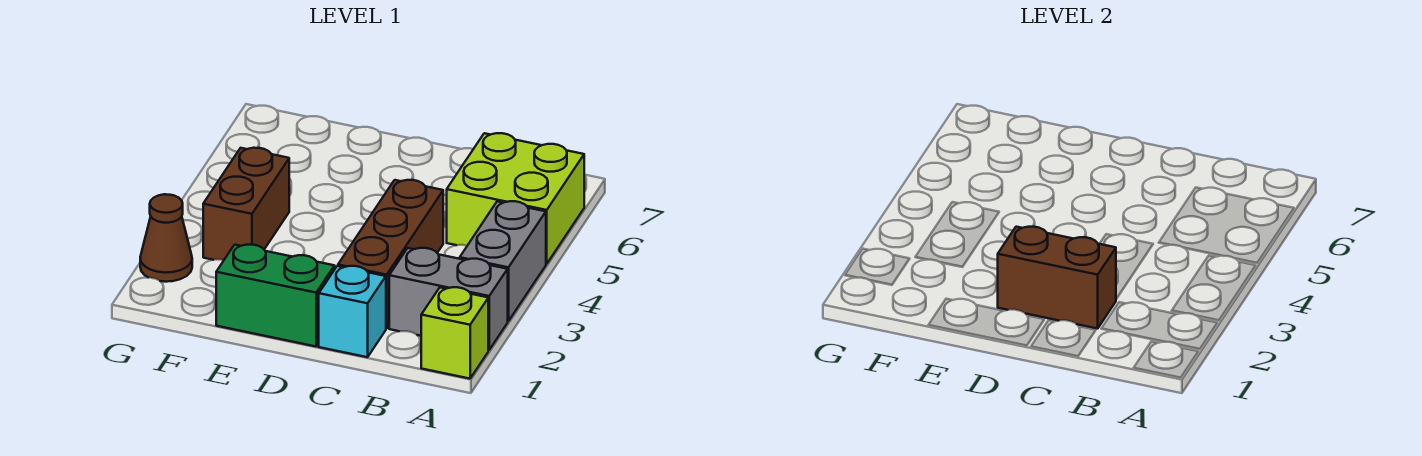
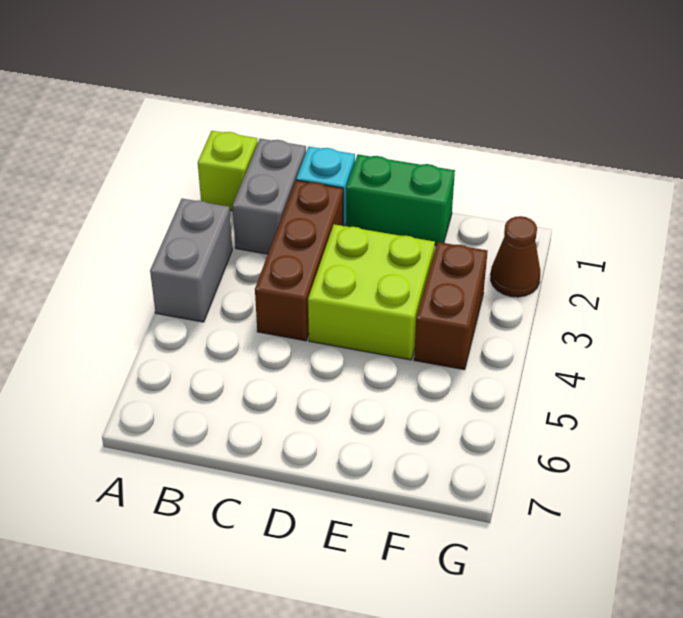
grey 1x2 brick [389,248,508,350] -> grey 1x2 brick turned to [232,139,306,254]
lime 2x2 brick [447,133,584,264] -> lime 2x2 brick moved to [308,224,435,360]
brown 1x2 brick [998,227,1116,329] -> none

